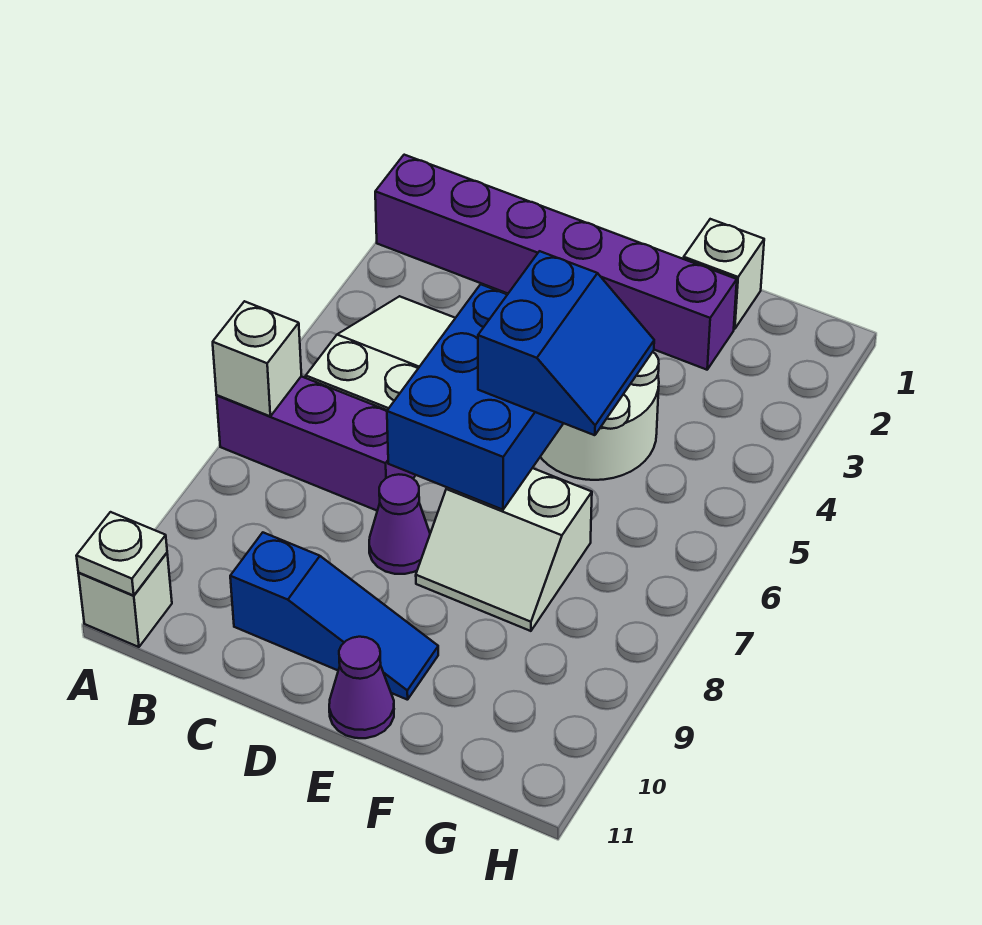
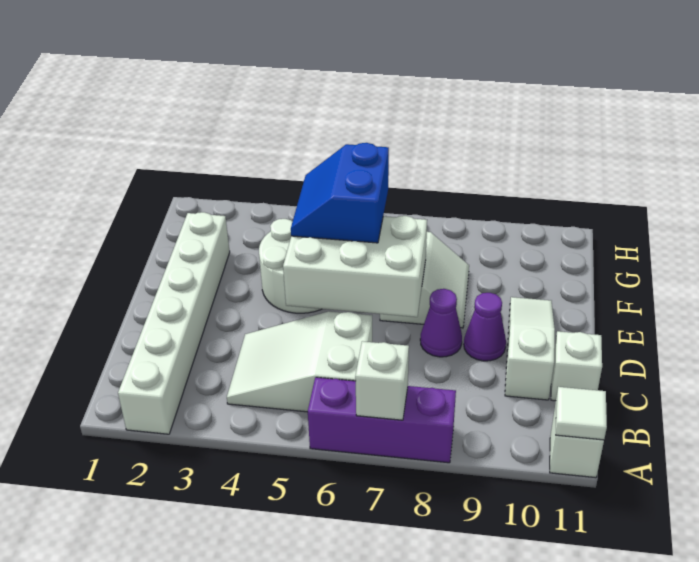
purple 1x6 brick [375,155,737,370] -> white 1x6 brick [118,212,230,434]
purple 1x3 brick [217,376,416,511] -> purple 1x3 brick turned to [308,377,456,463]
white 1x1 plate [77,512,167,595] -> white 1x1 tile [556,387,607,440]
blue 1x3 slope [230,533,438,700] -> white 1x3 slope [505,297,555,400]
blue 2x3 brick [387,284,563,510] -> white 2x3 brick [283,216,427,317]
blue 2x2 slope [478,251,654,435] -> blue 2x2 slope turned to [291,143,389,243]
purple 1x1 cone [329,637,394,738] -> purple 1x1 cone moved to [464,293,506,361]
white 1x1 brick [684,219,764,329] -> white 1x1 brick moved to [551,331,602,401]

